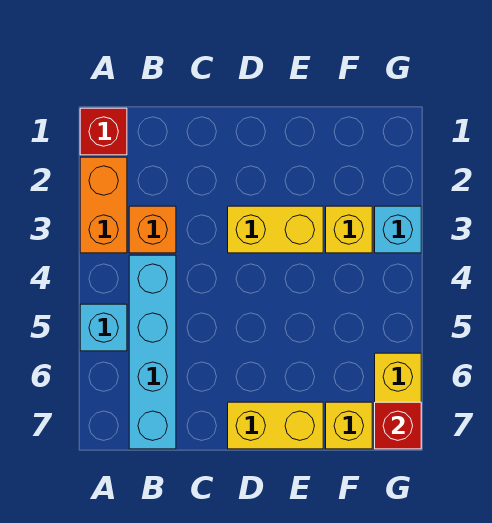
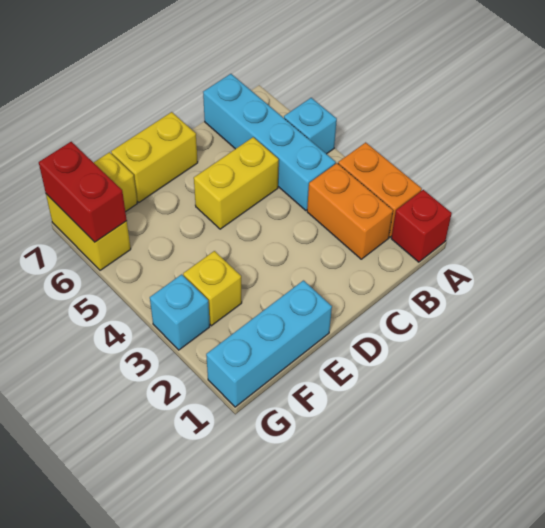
orange 1x1 brick [129,206,176,253] -> orange 1x2 brick [307,163,393,259]
yellow 1x2 brick [228,206,323,253] -> yellow 1x2 brick moved to [194,137,279,229]
none -> cyan 1x3 brick [206,281,332,407]
red 1x1 brick [375,402,421,449] -> red 1x2 brick [39,142,127,242]

